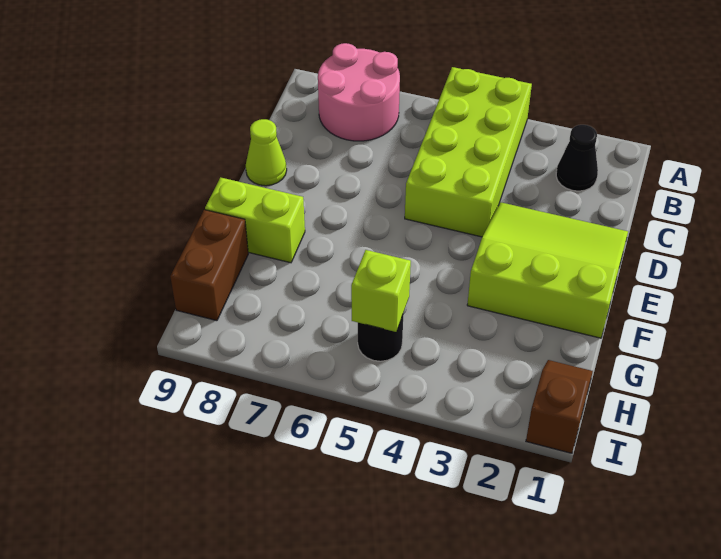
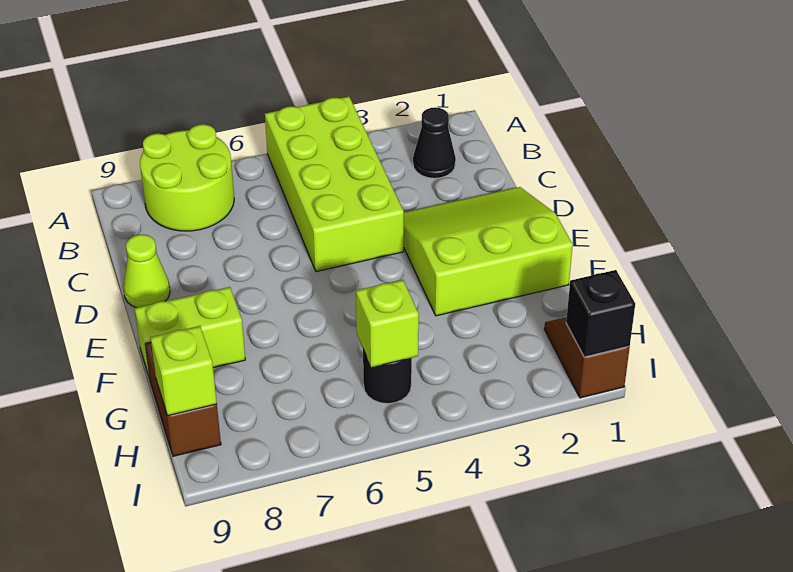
pink 2x2 round brick [318,43,400,141] -> lime 2x2 round brick [140,124,234,231]
none -> lime 1x1 brick [150,326,217,416]
none -> black 1x1 brick [566,270,635,357]

